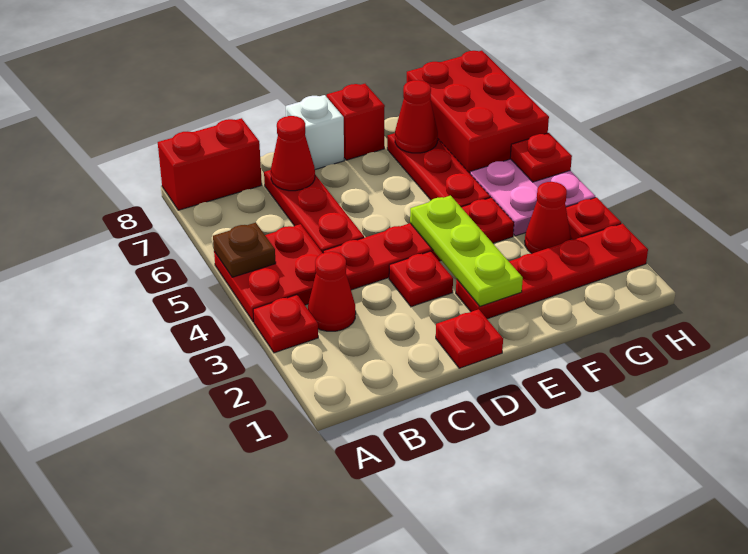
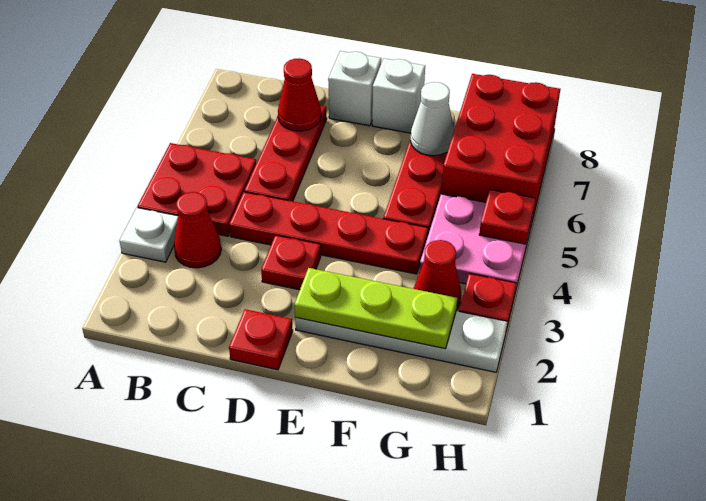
red 1x1 plate [253,295,318,353] -> white 1x1 plate [120,208,178,262]
brown 1x1 plate [213,223,276,277] -> none
red 1x2 brick [158,118,262,210] -> none
red 1x4 plate [456,224,648,319] -> white 1x4 plate [295,311,507,372]
lime 1x3 plate [410,196,523,306] -> lime 1x3 plate turned to [294,268,457,349]
red 1x1 brick [327,84,385,160] -> white 1x1 brick [372,59,425,133]
red 1x1 cone [395,80,438,153] -> white 1x1 cone [411,82,454,156]

